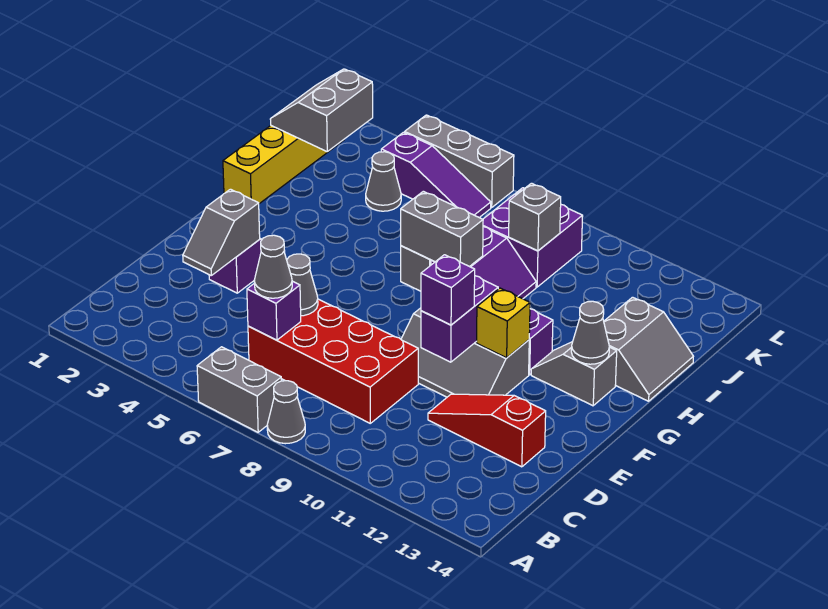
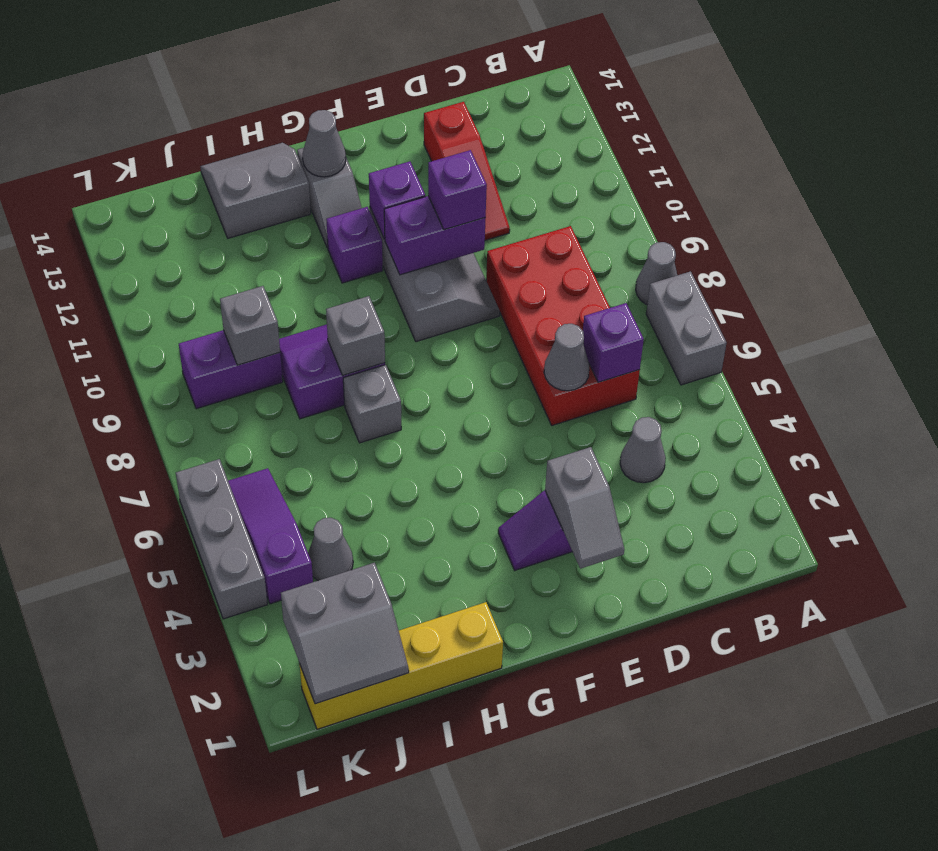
grey 1x1 cone [254,235,292,298] -> grey 1x1 cone moved to [620,417,666,483]
grey 1x2 slope [183,189,260,275] -> grey 1x2 slope turned to [545,447,624,569]
yellow 1x1 brick [477,288,530,358] -> purple 1x1 brick [369,161,425,239]
grey 1x2 brick [401,191,483,267] -> grey 1x1 brick [326,296,385,375]
purple 2x2 brick [483,188,583,287] -> purple 1x2 brick [179,330,283,409]

